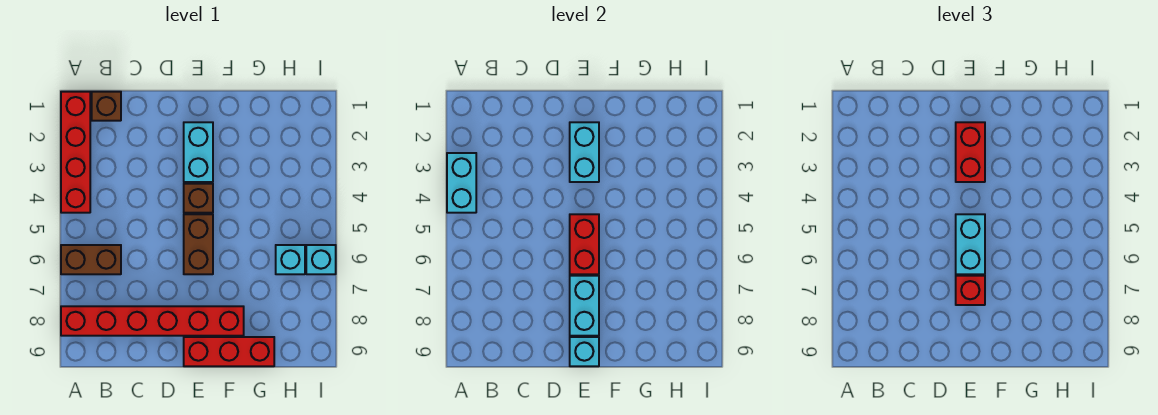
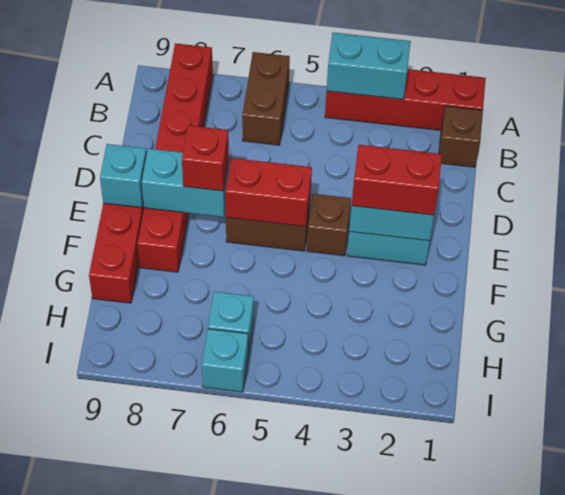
cyan 1x2 brick [956,214,985,274] -> none

